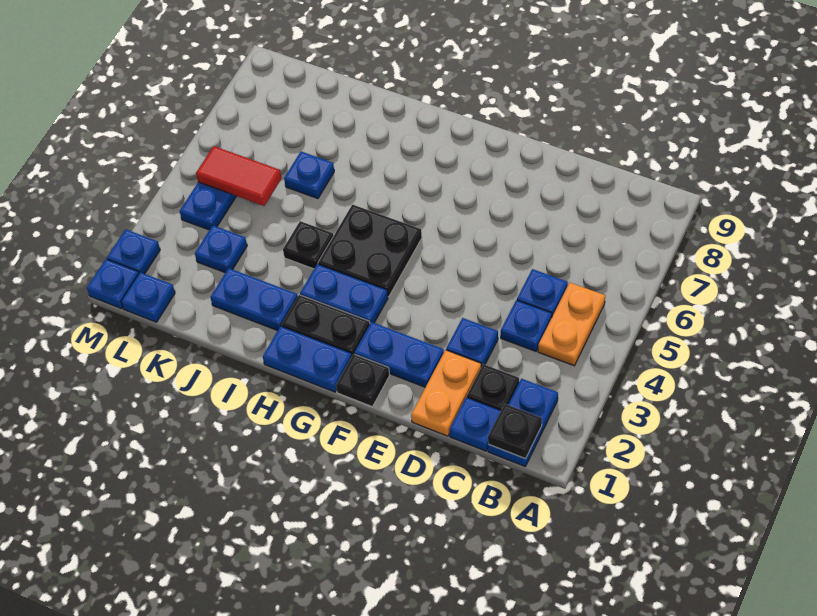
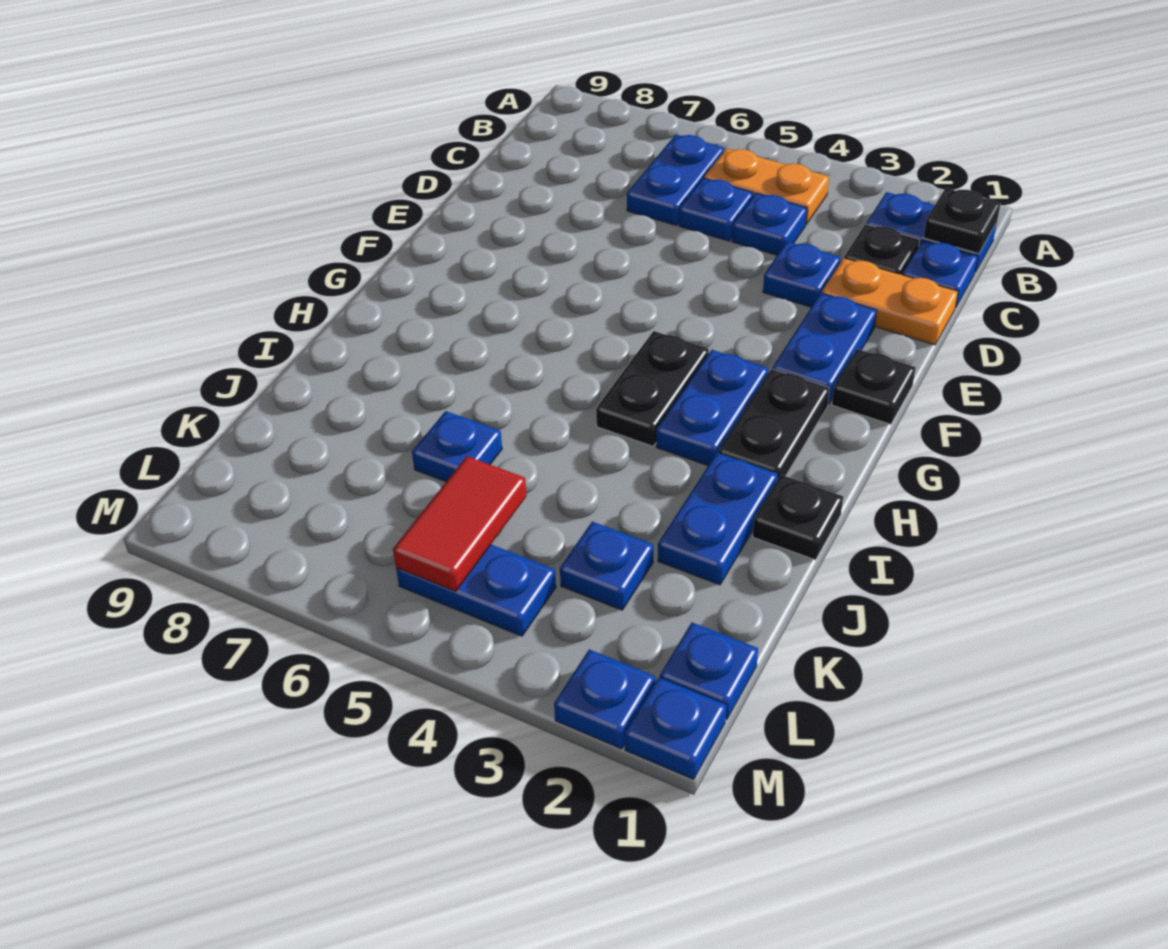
blue 1x2 plate [263,326,352,392] -> blue 1x2 plate moved to [627,134,724,225]
black 2x2 plate [318,205,422,297] -> black 1x2 plate [596,331,709,446]
black 1x1 plate [283,221,334,269] -> black 1x1 plate moved to [753,475,843,560]

